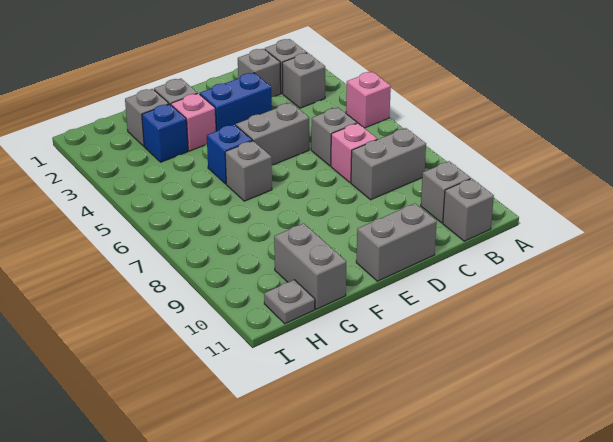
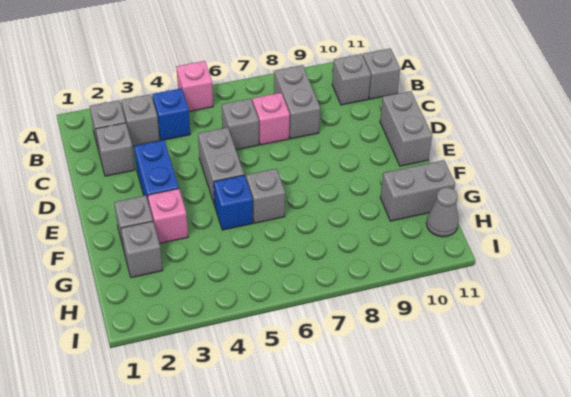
blue 1x1 brick [142,104,188,162] -> blue 1x1 brick moved to [153,88,190,140]
grey 1x1 plate [264,280,315,324] -> grey 1x1 cone [426,188,459,237]

